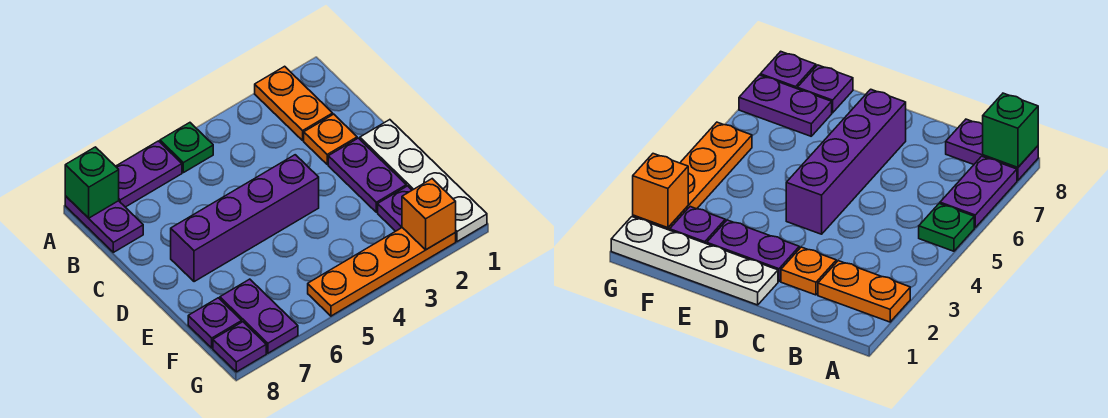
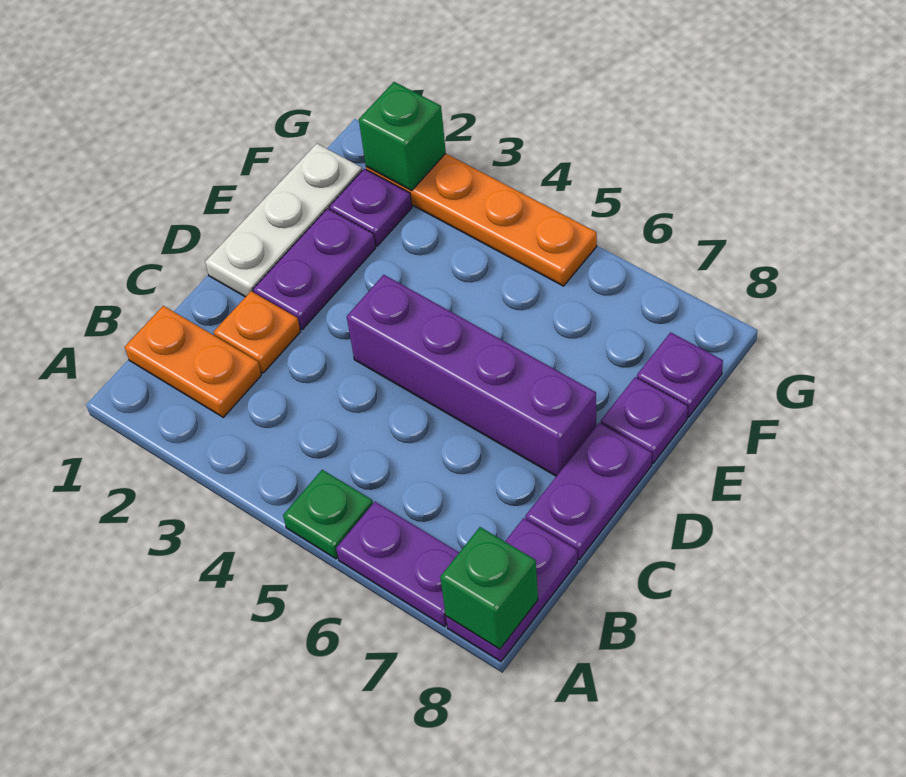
orange 1x2 plate [255,66,333,140] -> orange 1x2 plate turned to [125,306,261,417]
white 1x4 plate [360,120,487,242] -> white 1x3 plate [205,144,362,297]
purple 1x2 plate [220,279,298,353] -> purple 1x2 plate moved to [525,423,652,560]
orange 1x1 brick [402,179,456,250] -> green 1x1 brick [359,82,446,191]
purple 1x1 plate [213,322,266,372] -> purple 1x1 plate moved to [601,377,688,463]

